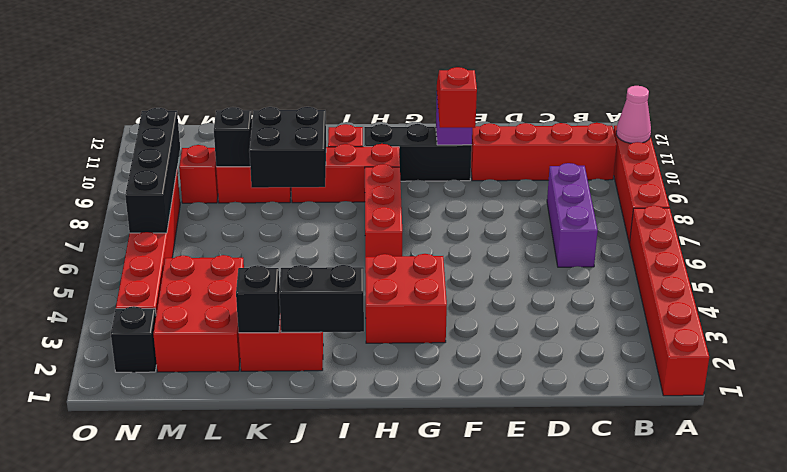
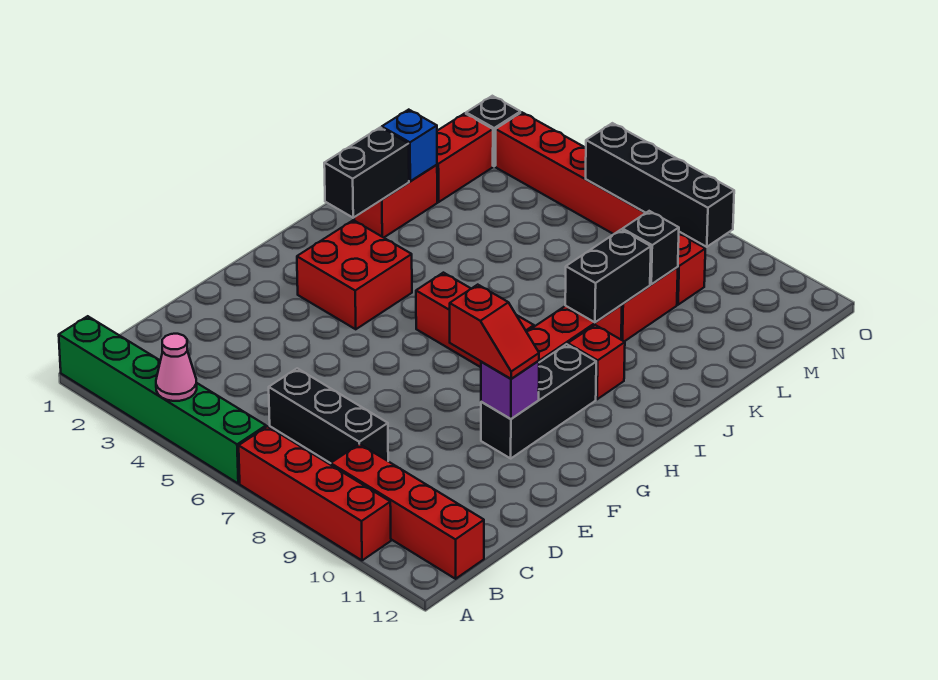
red 1x6 brick [629,206,709,396] -> green 1x6 brick [59,316,266,483]
pink 1x1 cone [616,86,651,143] -> pink 1x1 cone moved to [156,334,197,401]
red 1x4 brick [471,123,617,181] -> red 1x4 brick turned to [331,444,484,579]
purple 1x3 brick [547,163,598,267] -> black 1x3 brick [269,368,388,463]
black 2x2 brick [249,107,326,188] -> black 1x2 brick [565,230,651,322]
black 1x1 brick [236,265,280,333] -> blue 1x1 brick [382,110,437,181]
red 2x3 brick [153,255,244,372] -> red 1x2 brick [437,113,493,202]

